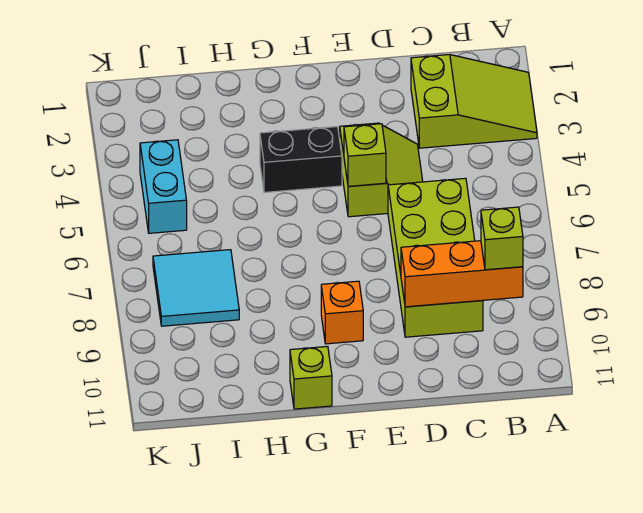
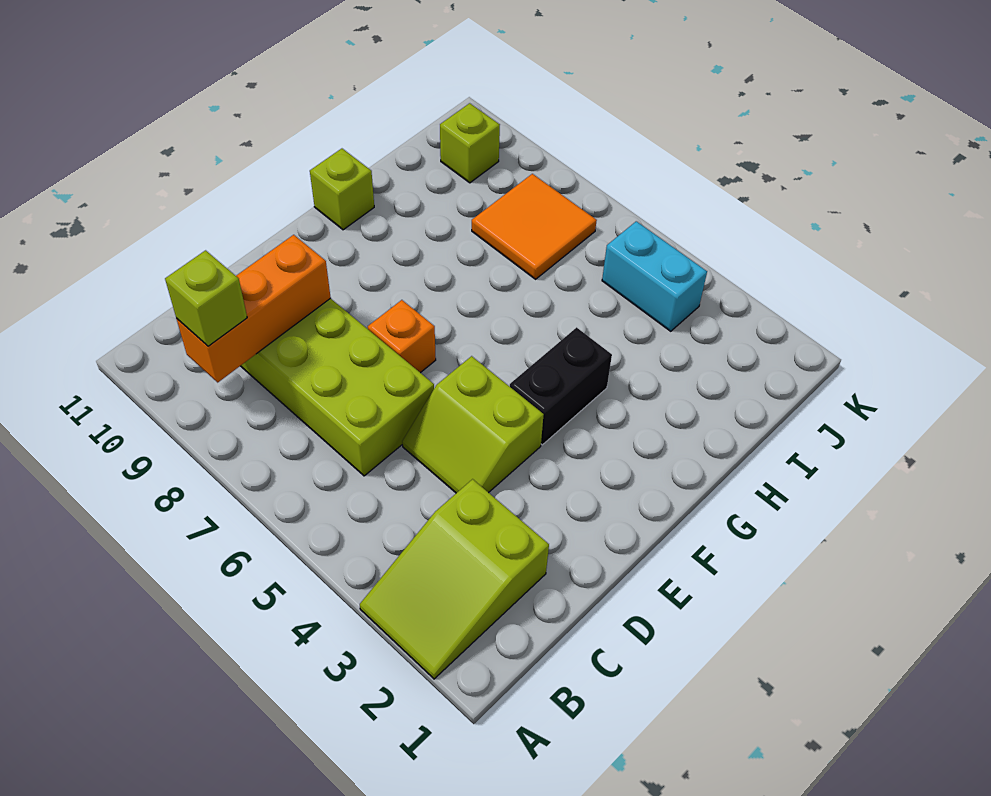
lime 1x1 brick [344,124,386,186] -> lime 1x1 brick moved to [440,103,500,183]
orange 1x1 brick [321,281,363,344] -> orange 1x1 brick moved to [368,300,436,373]
cyan 2x2 tile [153,250,239,326] -> orange 2x2 tile [472,174,597,279]

